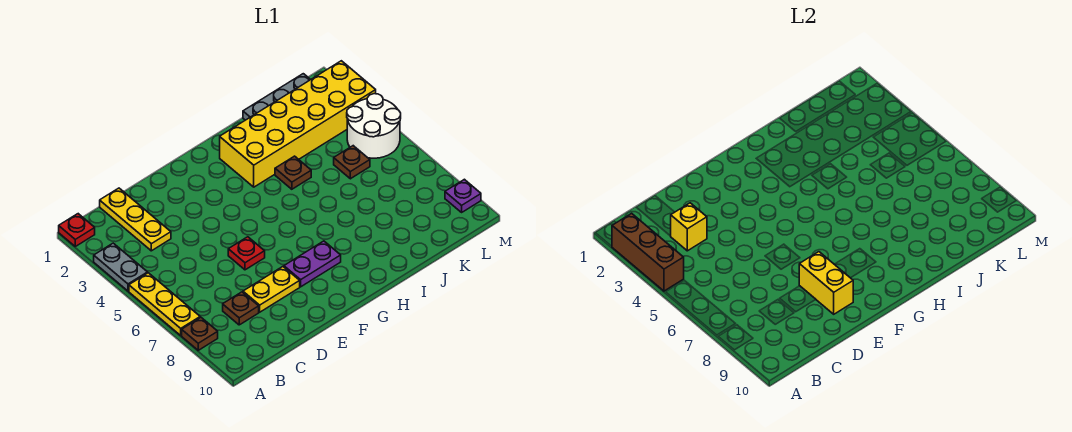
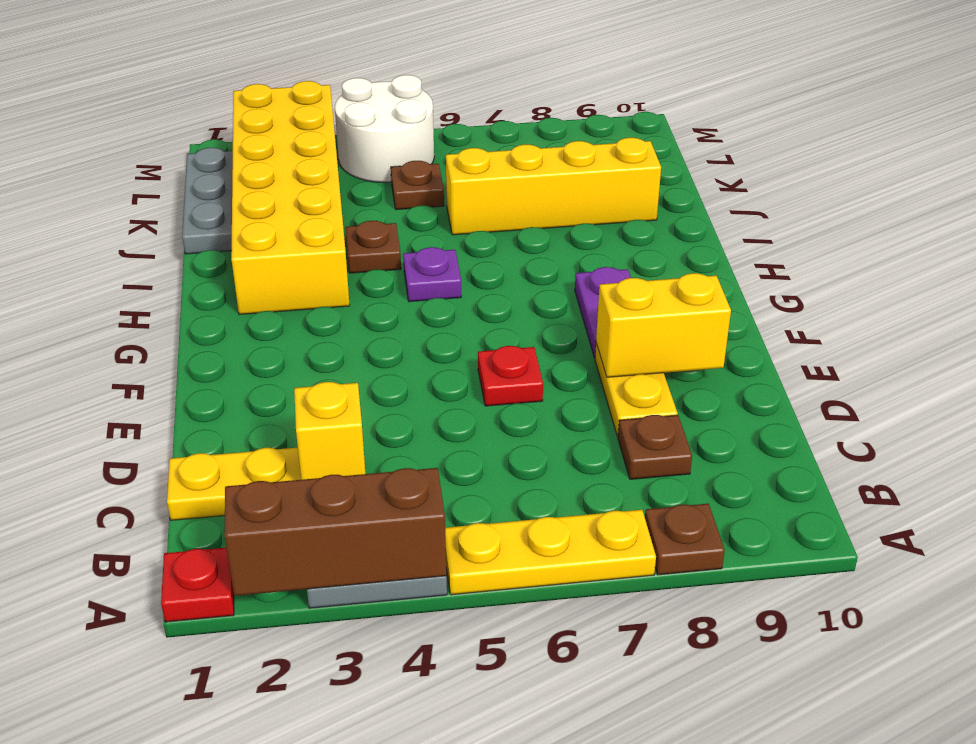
none -> yellow 1x4 brick [446,138,661,235]
purple 1x1 plate [445,179,481,212] -> purple 1x1 plate moved to [403,247,461,302]

